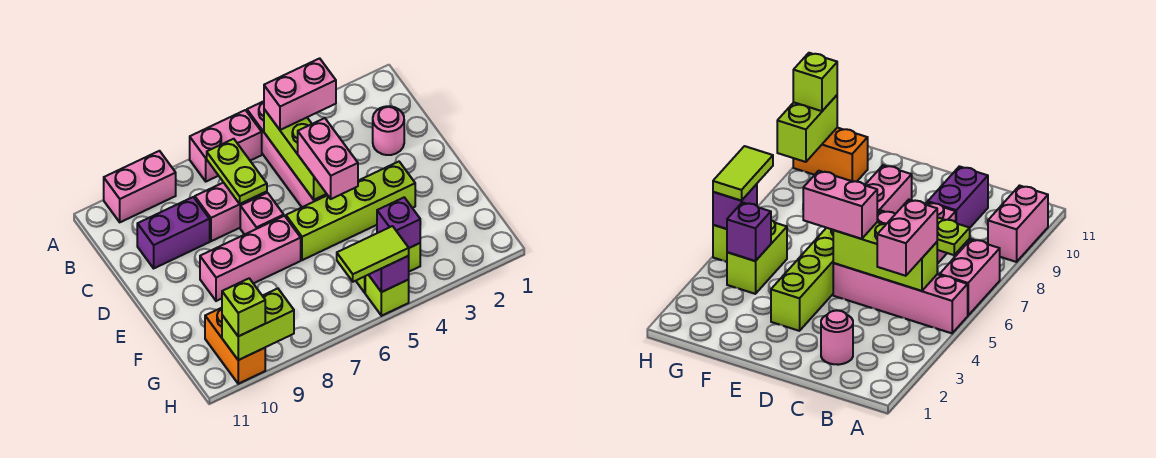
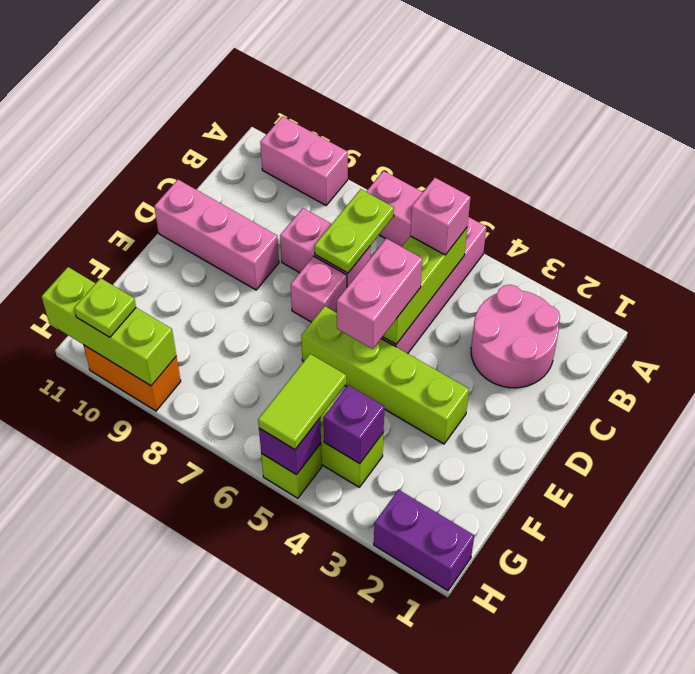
pink 1x2 brick [264,58,336,130] -> pink 1x1 brick [410,178,470,255]
pink 1x1 round brick [373,106,404,155] -> pink 2x2 round brick [471,285,560,388]
purple 1x2 brick [137,197,210,268] -> purple 1x2 brick moved to [374,490,474,591]
pink 1x3 brick [200,216,301,301] -> pink 1x3 brick moved to [154,180,279,290]
orange 1x2 brick [205,308,265,384] -> orange 1x2 brick turned to [84,345,181,411]
lime 1x2 tile [337,226,409,282] -> lime 1x2 tile turned to [258,354,346,450]
lime 1x2 brick [222,289,294,360] -> lime 1x3 brick [42,267,176,386]
lime 1x1 brick [222,278,265,336] -> lime 1x1 plate [74,278,136,337]

